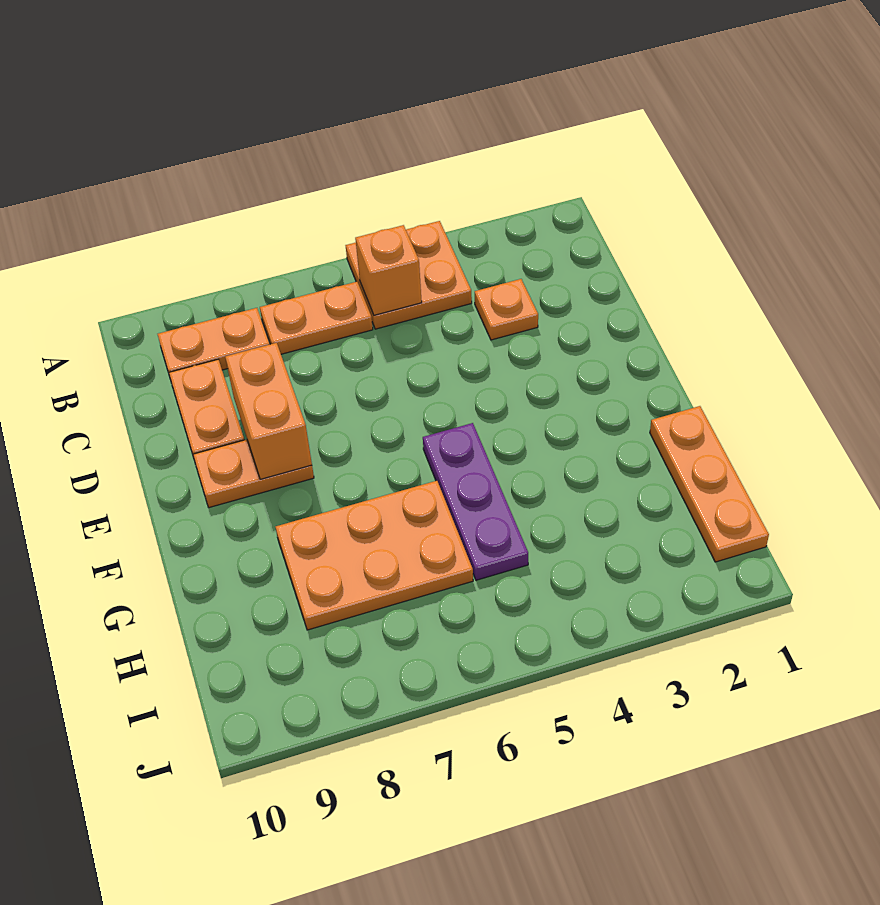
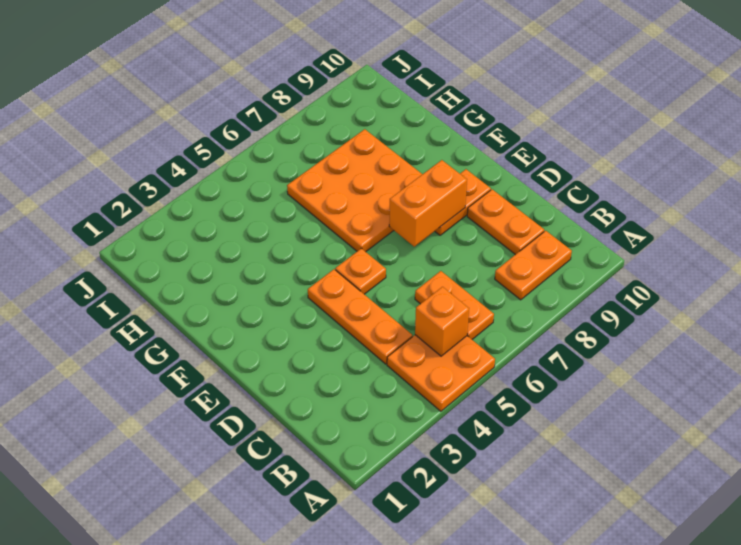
orange 1x2 plate [260,282,373,354] -> orange 1x2 plate turned to [415,271,494,339]
orange 1x1 plate [475,279,538,340] -> orange 1x1 plate moved to [335,248,386,294]
orange 1x2 brick [225,343,312,479] -> orange 1x2 brick turned to [389,160,467,246]
purple 1x3 plate [423,423,528,580] -> none
orange 1x3 plate [650,406,769,562] -> orange 1x3 plate moved to [308,269,412,364]
orange 2x3 plate [276,481,473,630] -> orange 3x3 plate [287,129,422,252]

